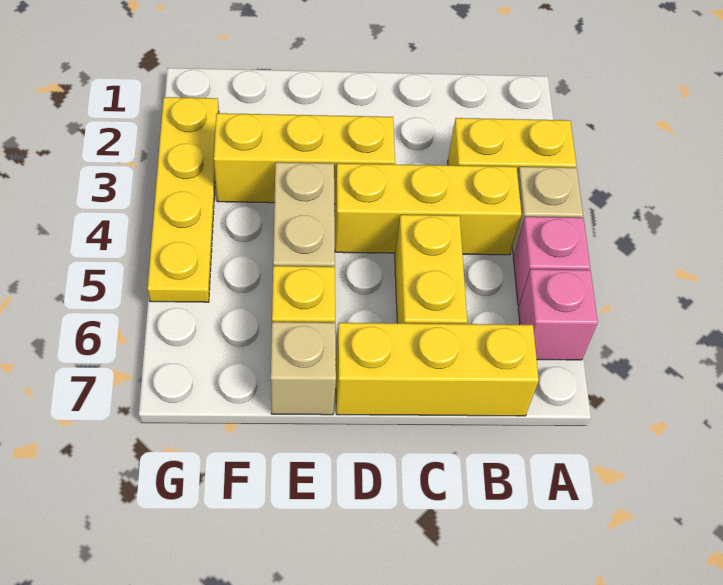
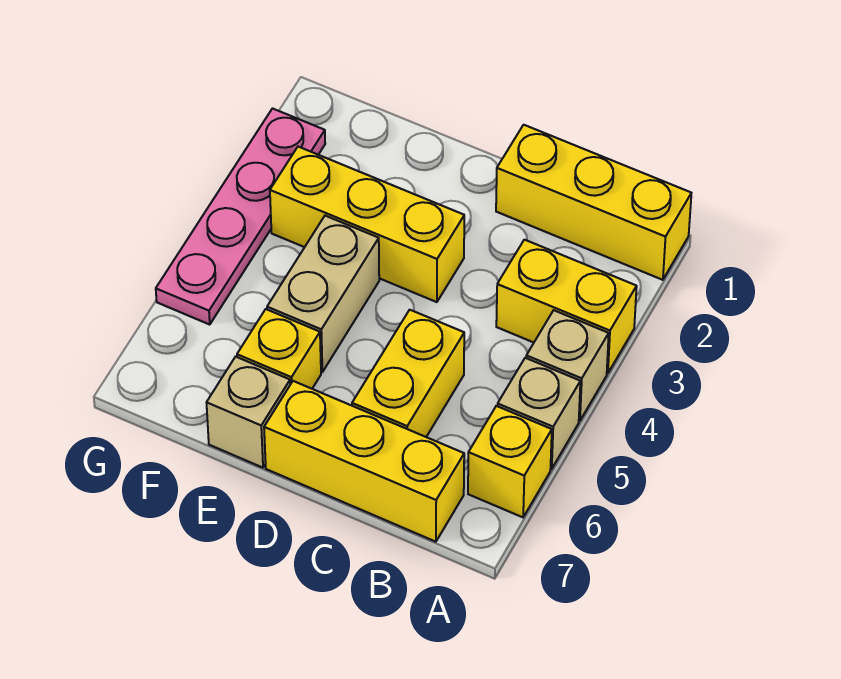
pink 1x1 brick [513,217,590,306] -> tan 1x1 brick [498,358,580,469]
pink 1x1 brick [518,269,598,360] -> yellow 1x1 brick [468,406,552,517]
yellow 1x3 brick [334,163,522,255] -> yellow 1x3 brick moved to [496,125,691,280]
yellow 1x4 plate [147,97,219,302] -> pink 1x4 plate [156,109,325,324]

